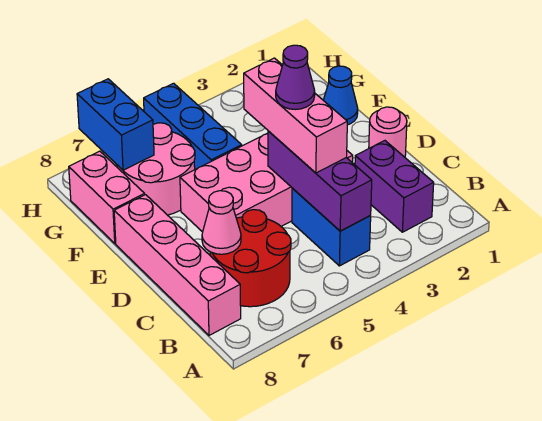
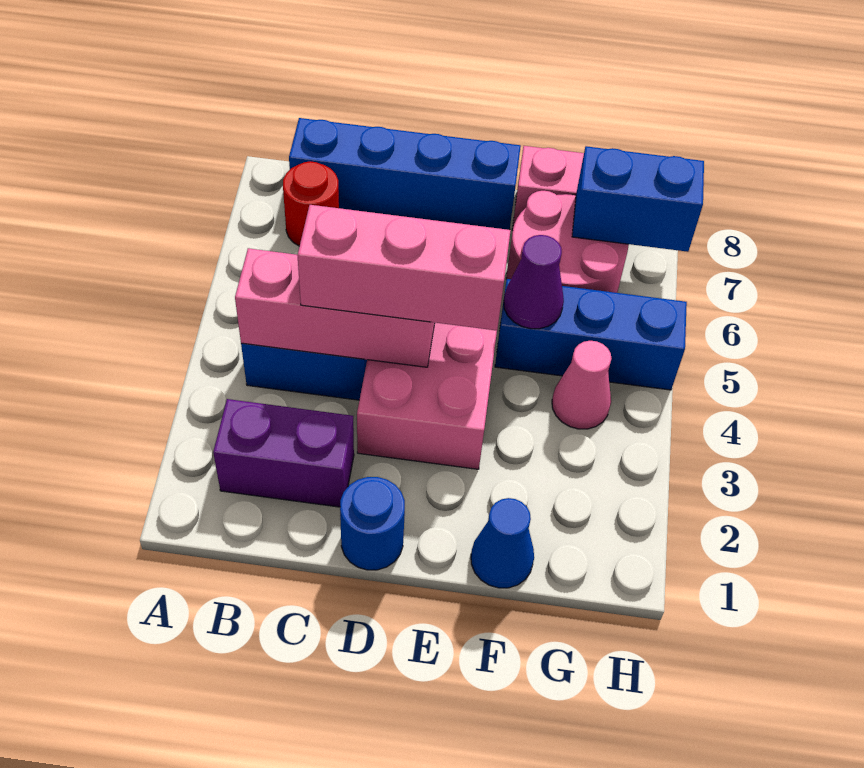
purple 1x3 brick [268,131,372,231] -> pink 1x3 brick [235,248,435,367]
red 2x2 round brick [210,210,291,307] -> red 1x1 round brick [283,161,339,246]
pink 1x4 brick [114,195,241,335] -> blue 1x4 brick [289,118,521,230]
pink 1x1 cone [202,191,241,254] -> pink 1x1 cone moved to [552,341,612,429]
pink 1x1 round brick [369,107,407,157] -> blue 1x1 round brick [340,477,405,570]
purple 1x1 cone [276,45,315,109] -> purple 1x1 cone moved to [504,235,564,329]

